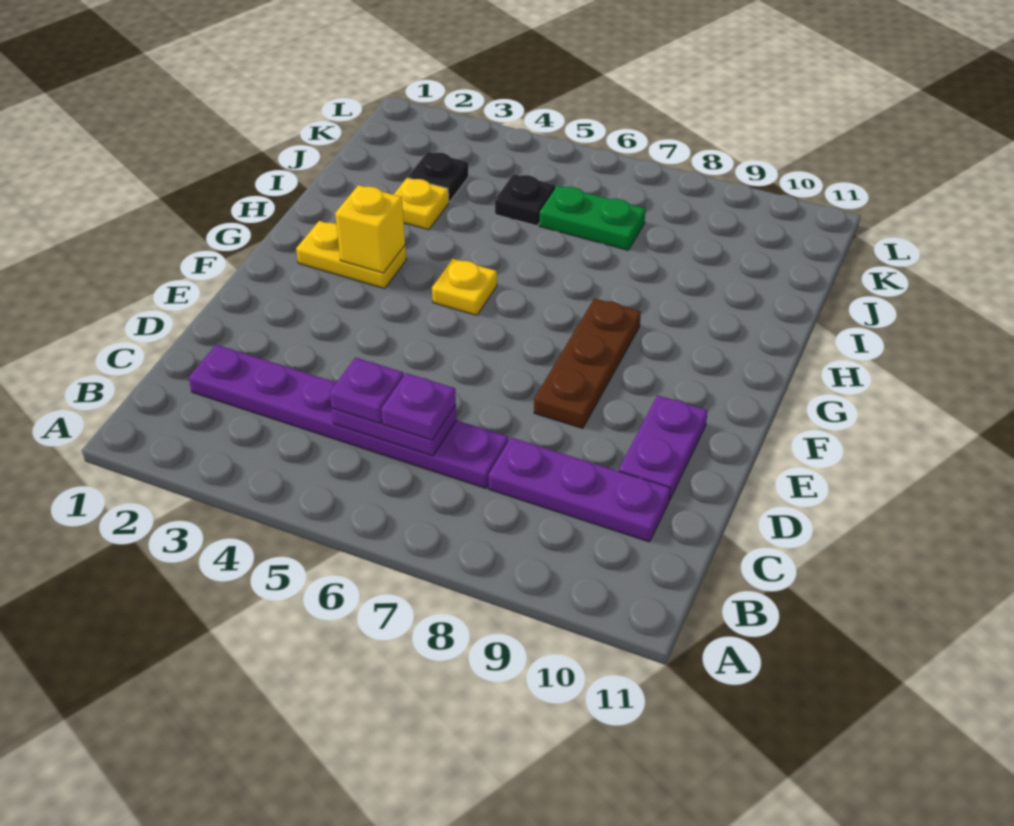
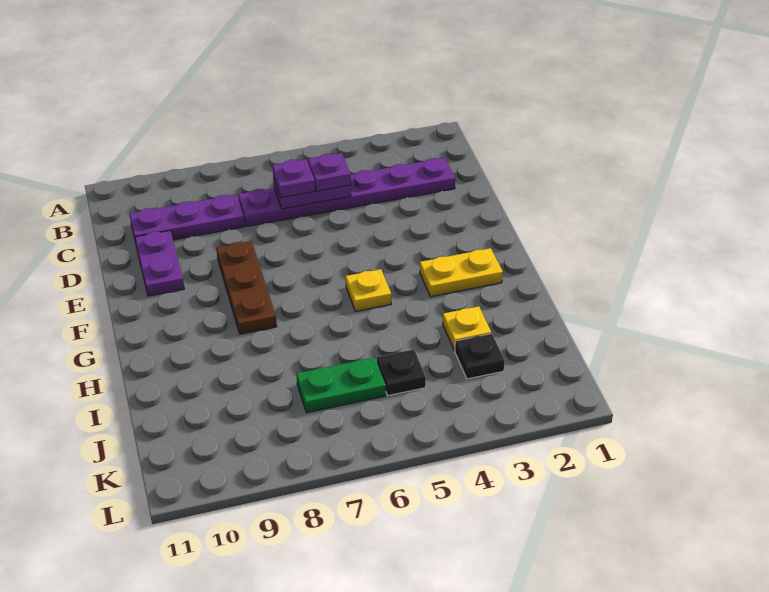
yellow 1x1 brick [335,185,405,273] -> none

